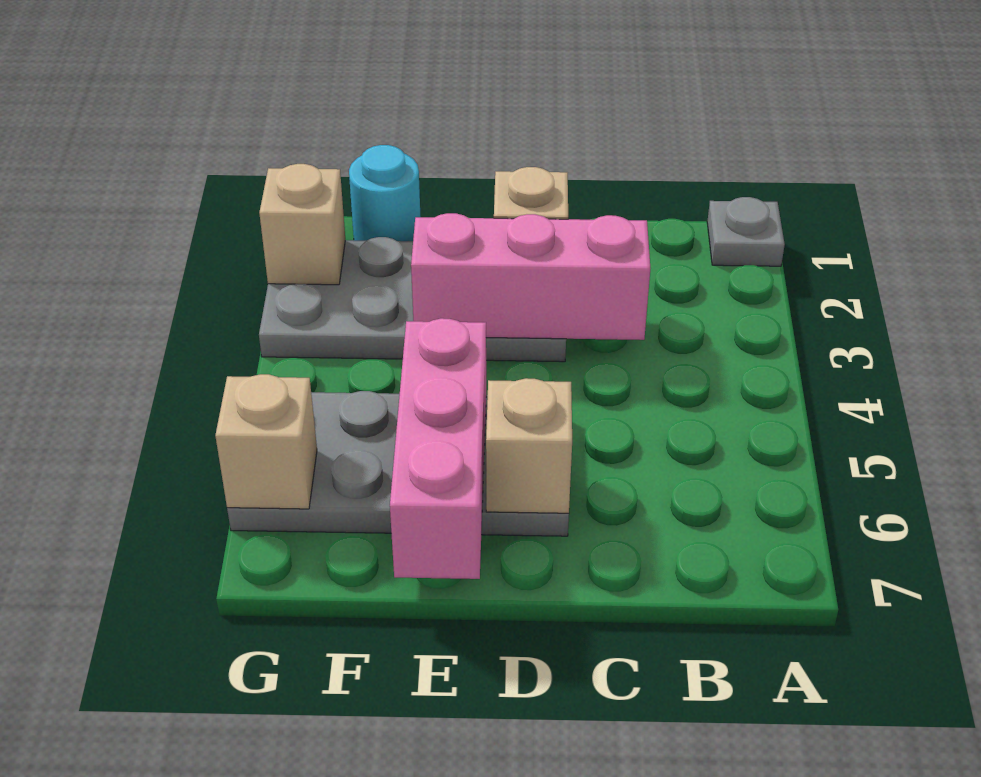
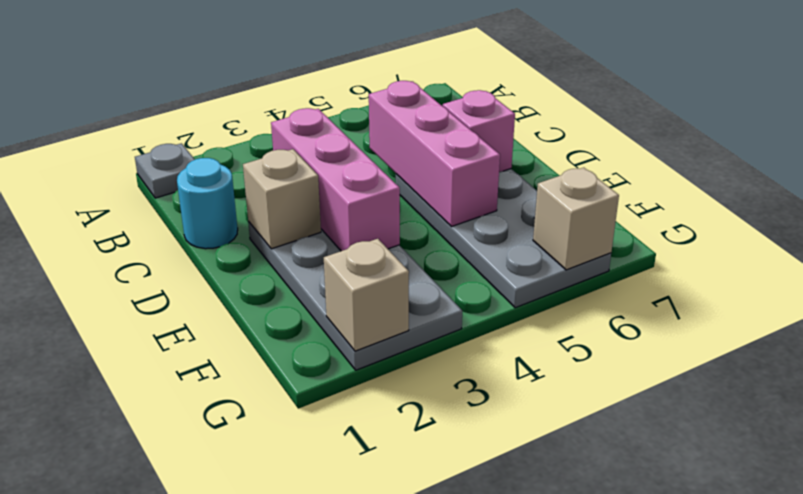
tan 1x1 brick [486,378,572,513] -> pink 1x1 brick [443,90,515,172]
pink 1x3 brick [390,318,486,579] -> pink 1x3 brick turned to [369,81,500,226]
cyan 1x1 round brick [349,145,420,241] -> cyan 1x1 round brick moved to [177,158,238,249]

